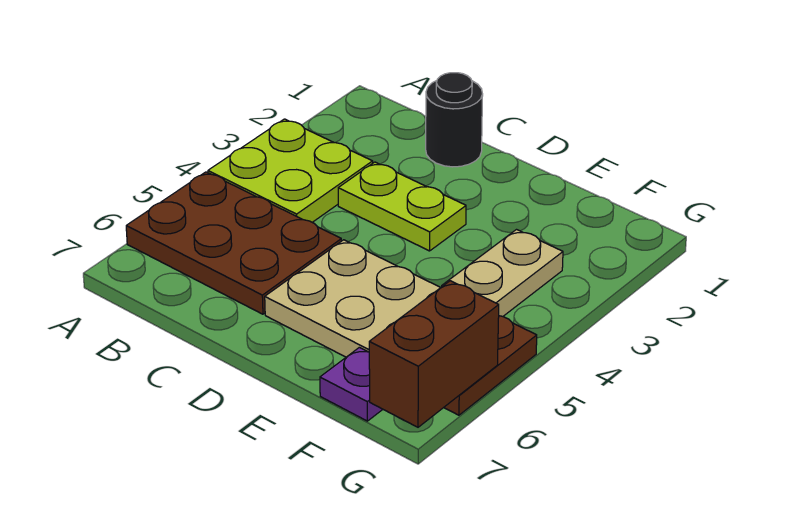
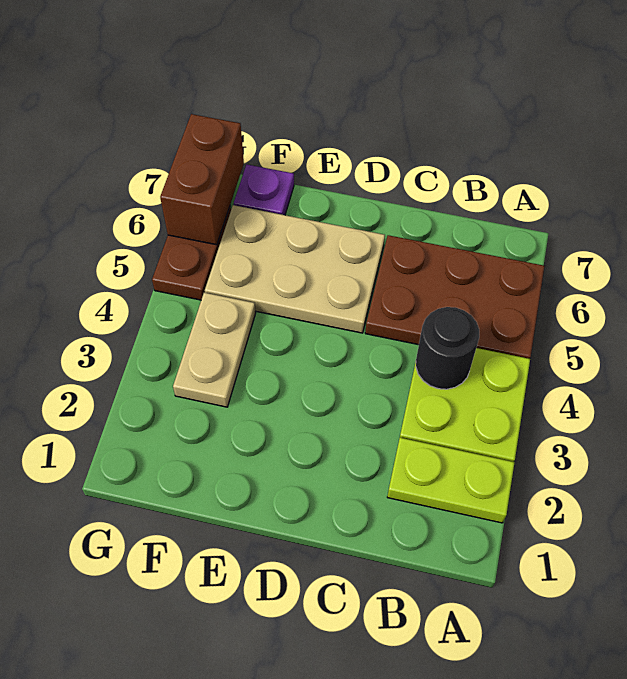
black 1x1 round brick [426,73,483,167] -> black 1x1 round brick moved to [416,307,479,389]
lime 1x2 plate [338,162,466,251] -> lime 1x2 plate moved to [387,438,515,523]

